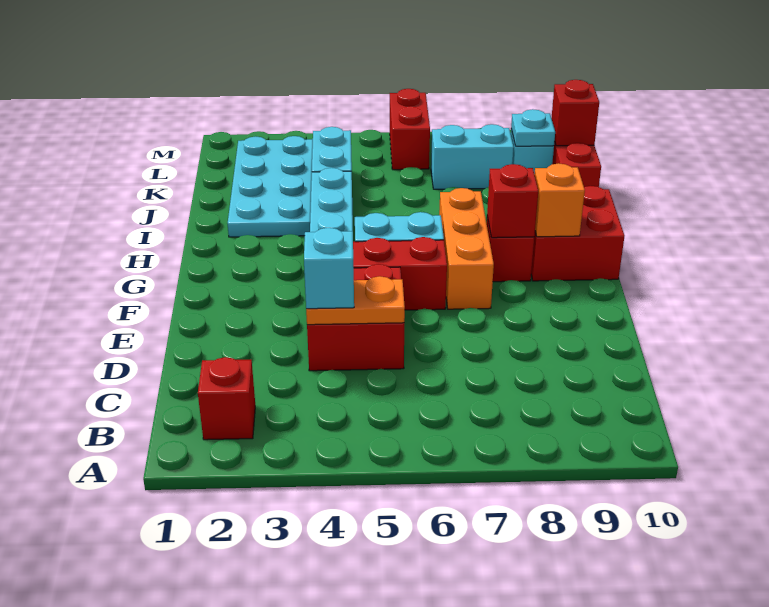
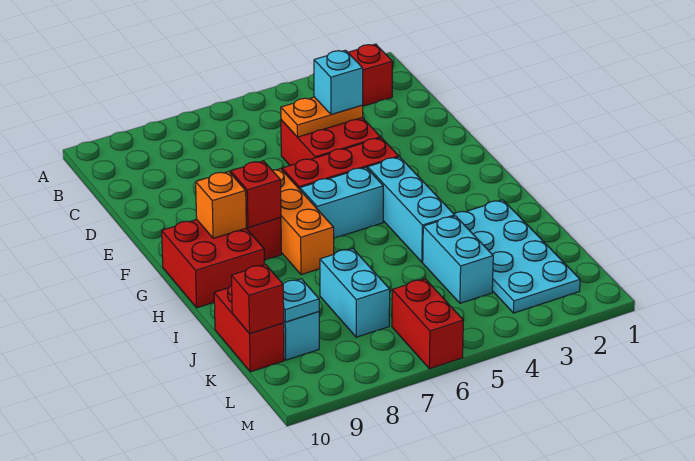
cyan 1x2 brick [431,124,514,189] -> cyan 1x2 brick turned to [320,249,390,337]

